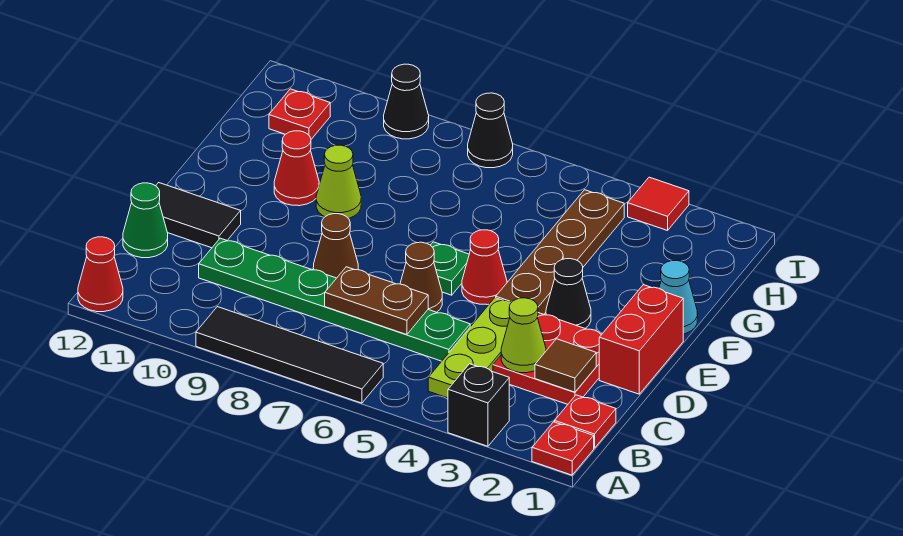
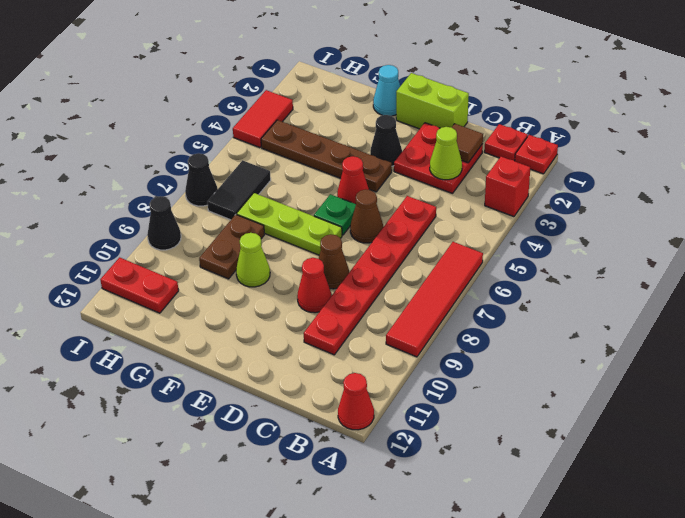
black 1x1 brick [448,364,509,446] -> red 1x1 brick [485,157,530,217]
black 1x4 tile [196,307,383,403] -> red 1x4 tile [386,242,483,357]
lime 1x3 plate [428,298,512,398] -> lime 1x3 plate moved to [237,193,342,255]
green 1x6 plate [199,238,470,361] -> red 1x6 plate [304,196,436,355]
brown 1x2 plate [325,267,428,335] -> brown 1x2 plate moved to [199,214,265,279]
green 1x1 cone [123,183,168,258] -> none
red 1x2 brick [599,285,683,394] -> lime 1x2 brick [396,73,469,129]
black 1x2 tile [156,183,241,248] -> black 1x2 tile moved to [207,160,271,220]
red 1x1 cone [274,131,319,206] -> red 1x1 cone moved to [297,258,332,313]
red 1x1 plate [269,89,330,139] -> red 1x2 plate [100,257,179,313]
red 1x1 tile [628,177,689,231] -> red 1x2 tile [233,90,293,148]

